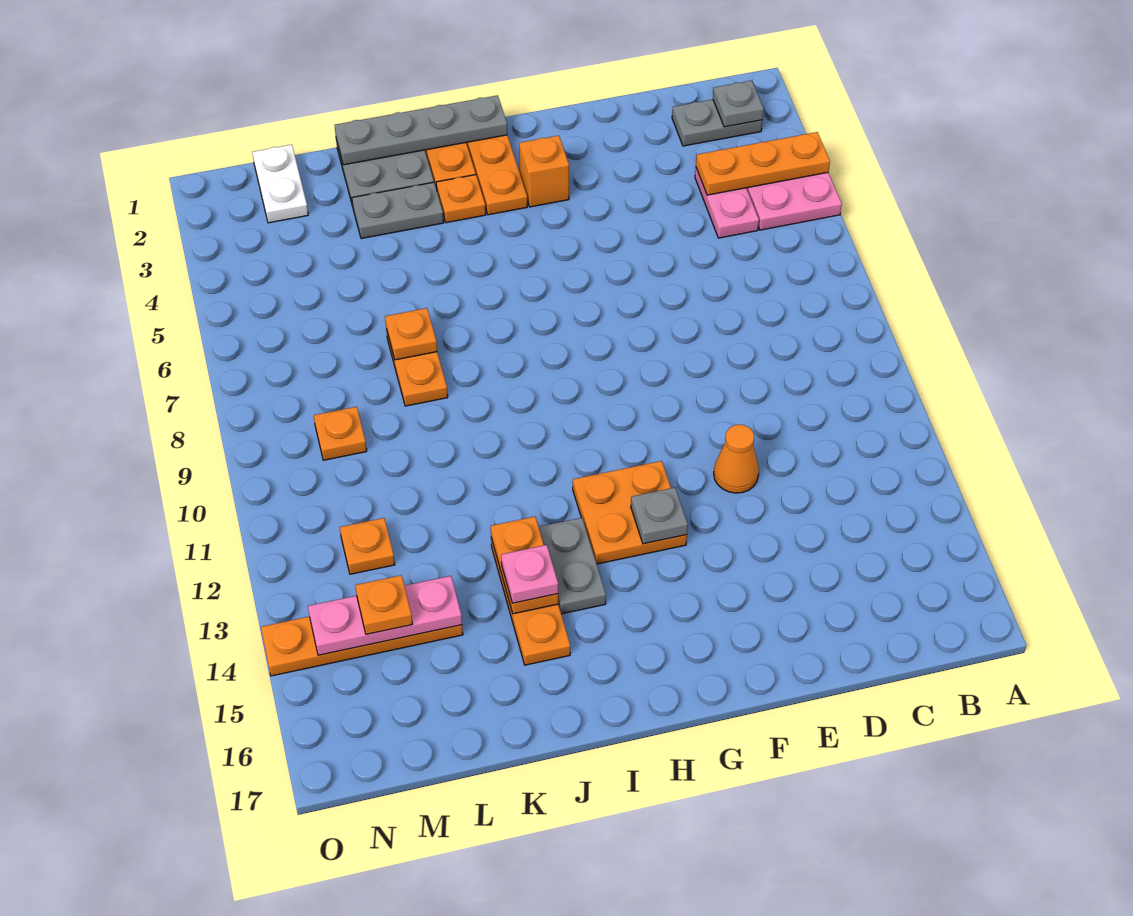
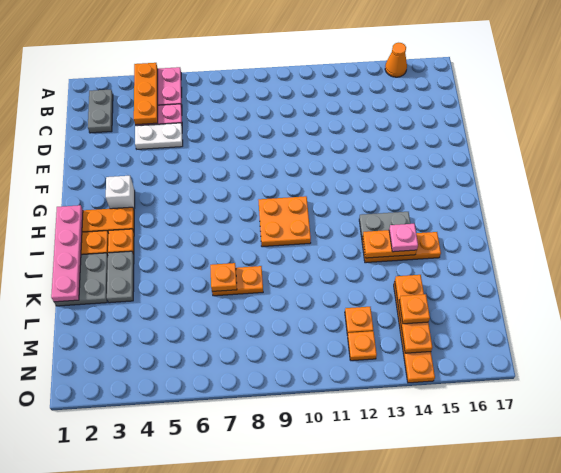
grey 1x1 plate [713,81,764,127] -> none
orange 1x1 cone [714,425,759,493] -> orange 1x1 cone moved to [385,43,407,77]
orange 1x1 brick [519,135,569,207] -> white 1x1 brick [106,176,135,209]
orange 2x2 plate [573,461,687,564] -> orange 2x2 plate moved to [259,196,311,247]
grey 1x1 plate [631,488,688,544] -> none
grey 1x4 plate [334,95,507,165] -> pink 1x4 plate [51,205,83,302]
pink 1x3 plate [308,576,462,655] -> orange 1x3 plate [395,275,432,353]
white 1x2 plate [252,145,308,223] -> white 1x2 plate moved to [135,123,183,149]
orange 1x1 plate [314,407,367,460] -> orange 1x1 plate moved to [348,331,377,361]

